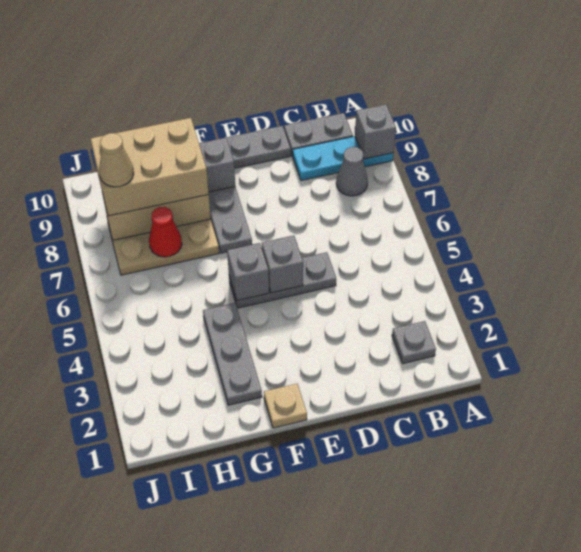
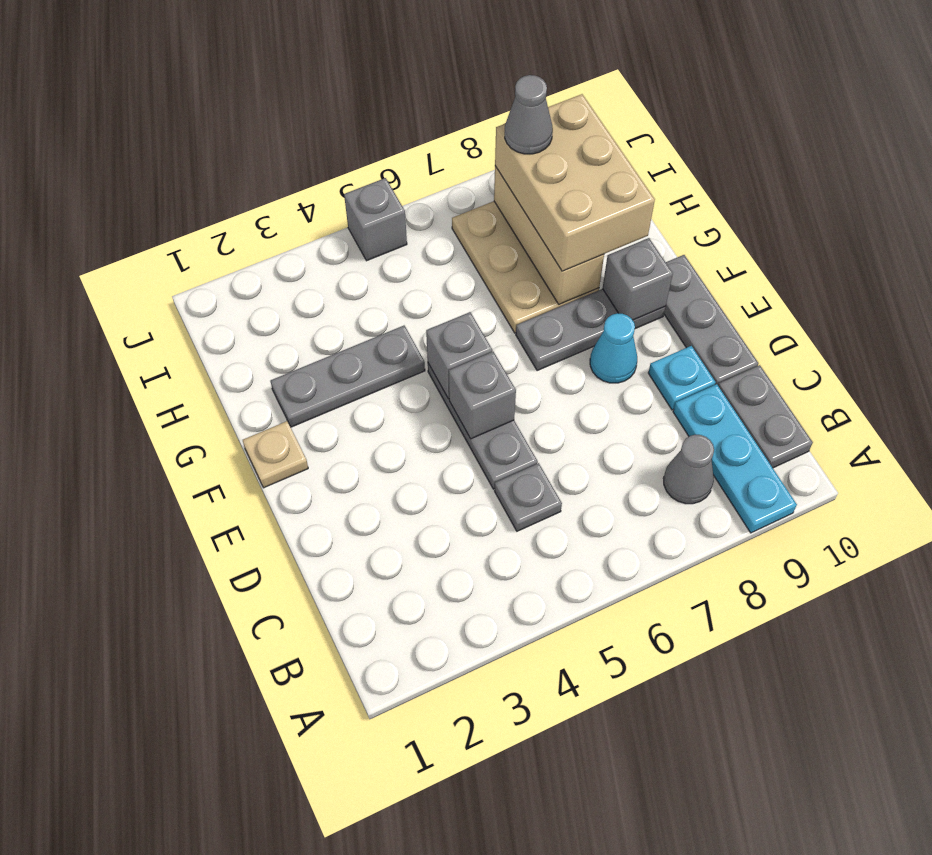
grey 1x1 brick [355,104,396,159] -> grey 1x1 brick moved to [344,178,407,261]
grey 1x1 plate [392,321,436,364] -> grey 1x1 plate moved to [495,463,562,531]
none -> cyan 1x1 plate [648,346,716,410]
none -> cyan 1x1 cone [590,313,637,383]
red 1x1 cone [149,207,182,257] -> none
tan 1x1 cone [99,133,134,187] -> grey 1x1 cone [505,75,553,154]

